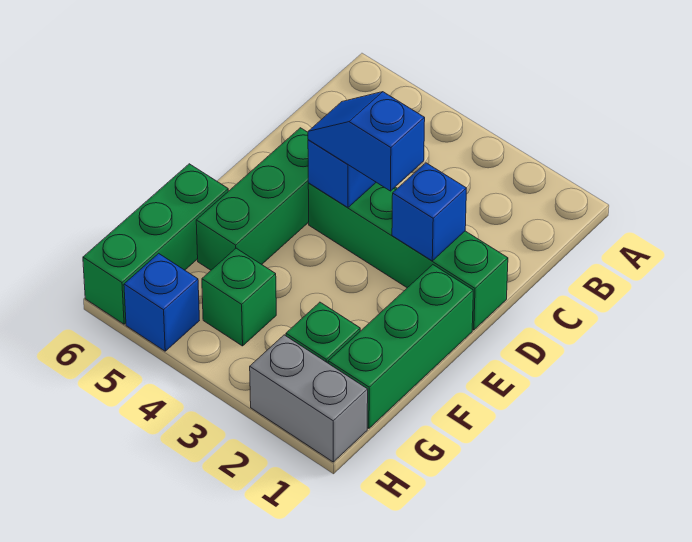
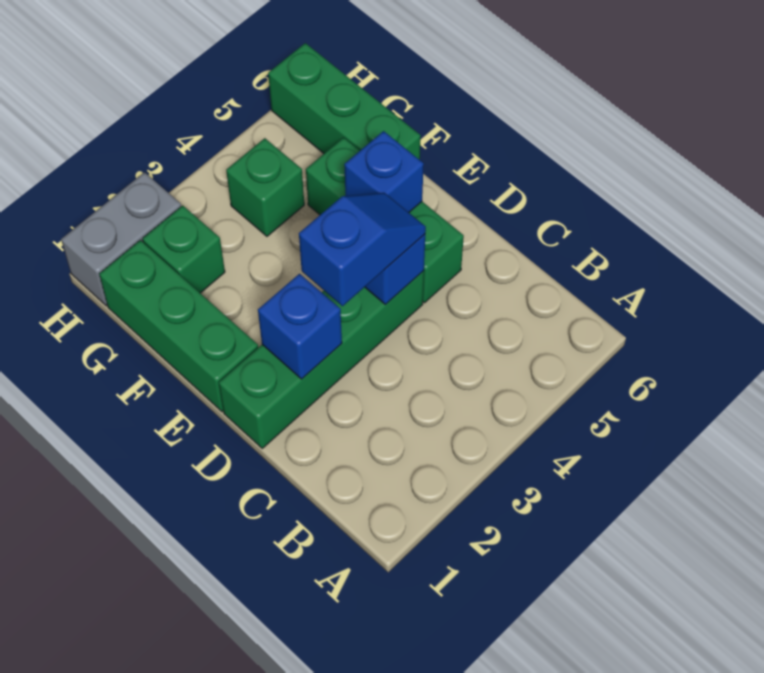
blue 1x1 brick [124,253,199,351] -> blue 1x1 brick moved to [344,131,424,212]

